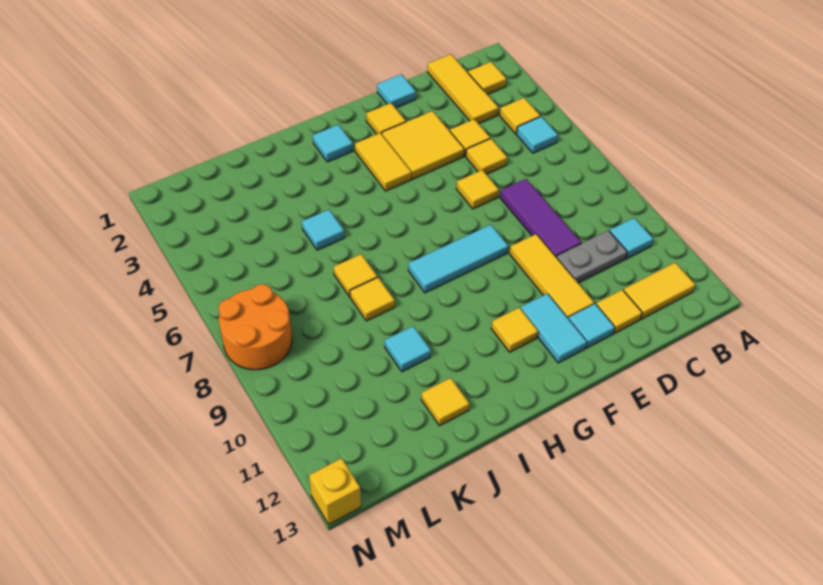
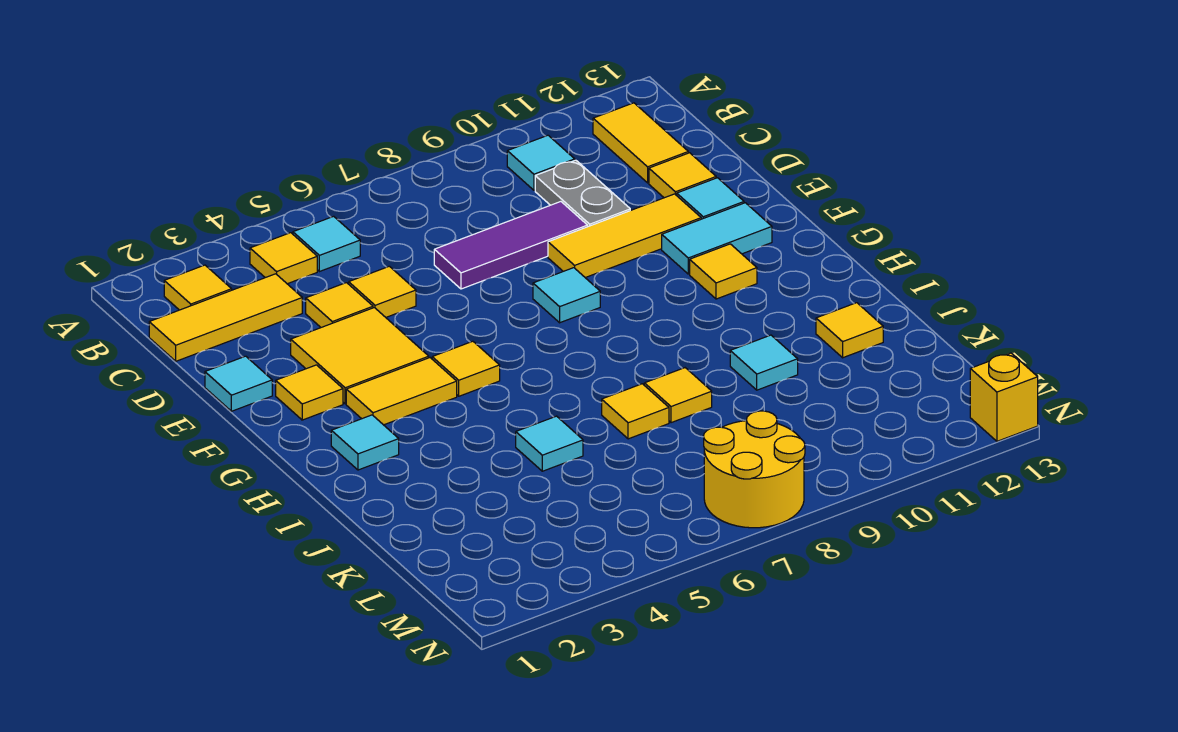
yellow 1x1 tile [456,170,499,209] -> yellow 1x1 tile moved to [432,341,500,396]
cyan 1x3 tile [408,225,508,293] -> cyan 1x1 tile [533,268,600,323]
orange 2x2 round brick [218,284,292,370] -> yellow 2x2 round brick [704,411,805,528]

